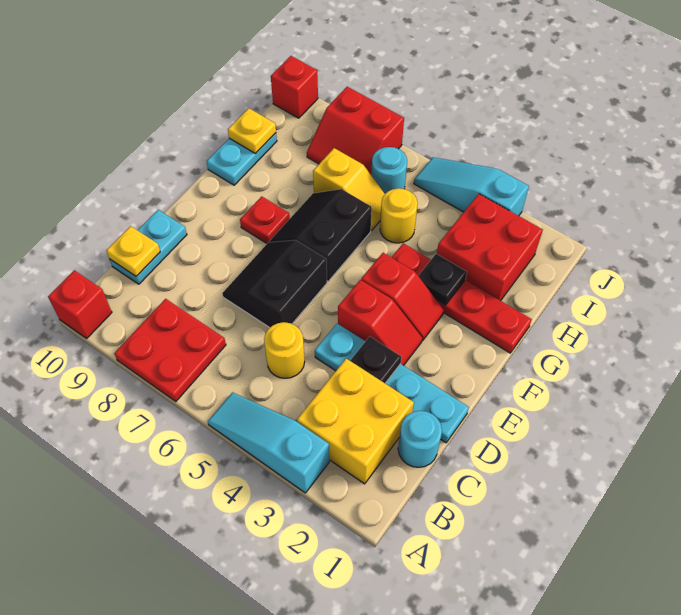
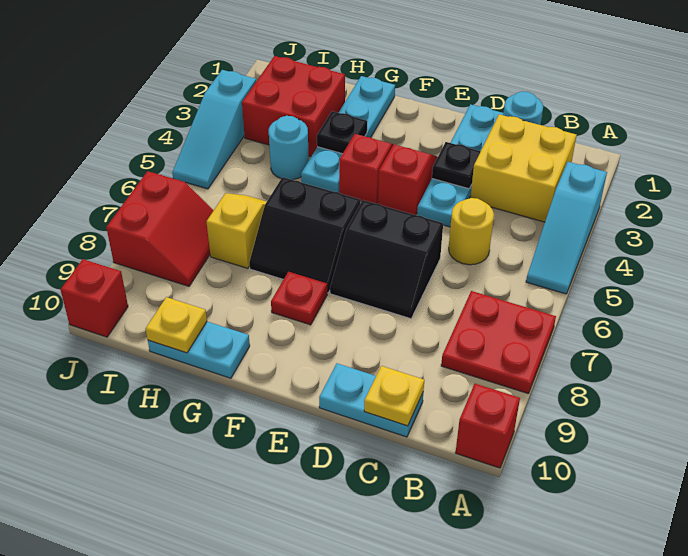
red 1x4 plate [392,243,532,353] -> cyan 1x4 plate [301,76,395,192]
yellow 1x1 round brick [380,188,418,243] -> none
cyan 1x1 round brick [371,147,407,194] -> cyan 1x1 round brick moved to [269,116,309,180]

